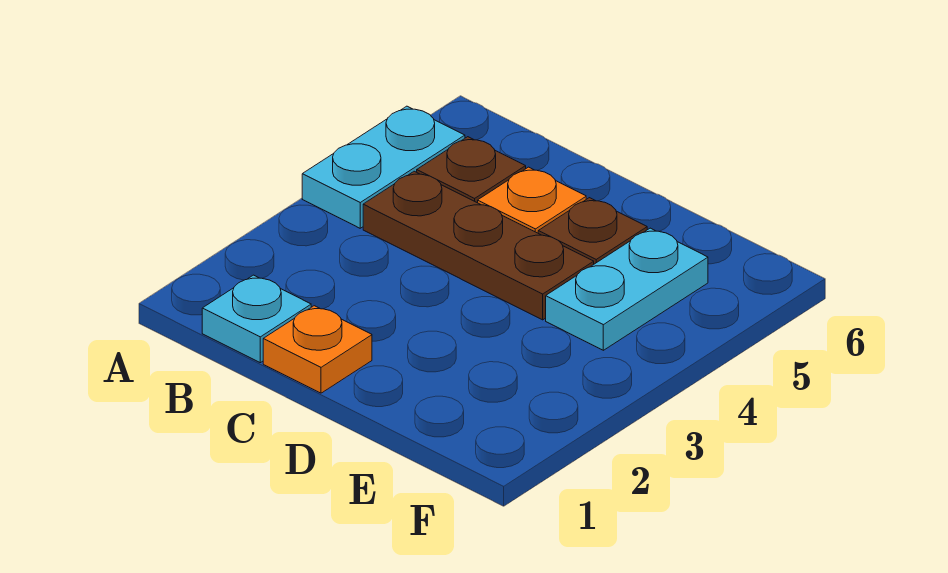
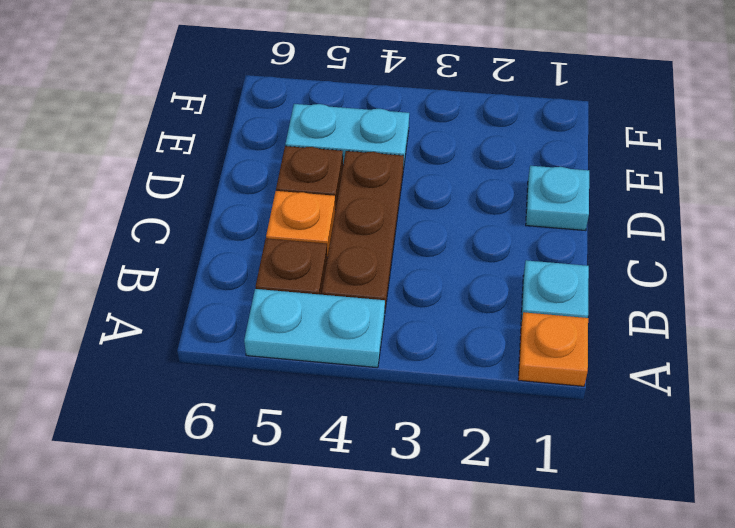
orange 1x1 plate [263,306,372,393] -> orange 1x1 plate moved to [518,312,588,386]
none -> cyan 1x1 plate [526,166,589,231]

